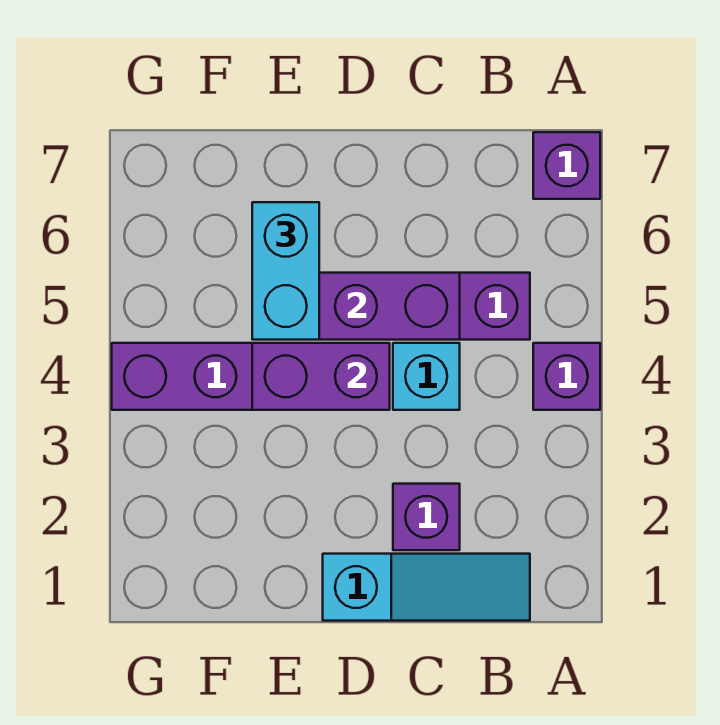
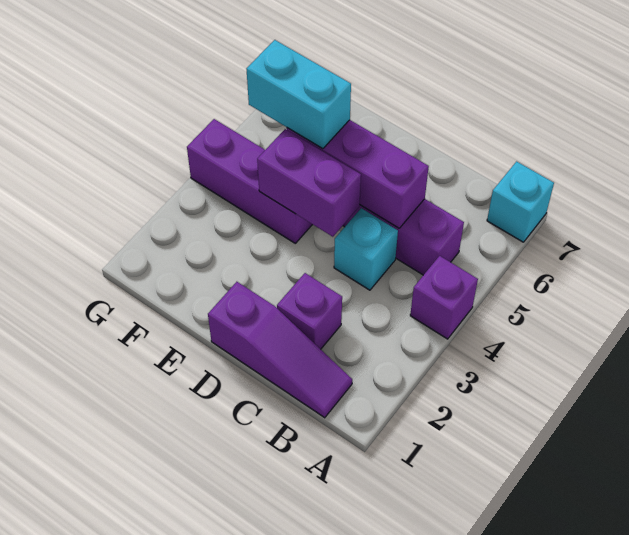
purple 1x1 brick [533,132,600,199] -> cyan 1x1 brick [487,161,554,242]
cyan 1x3 slope [323,554,530,621] -> purple 1x3 slope [208,282,352,418]
cyan 1x2 brick [252,202,319,340] -> cyan 1x2 brick turned to [247,40,351,149]

